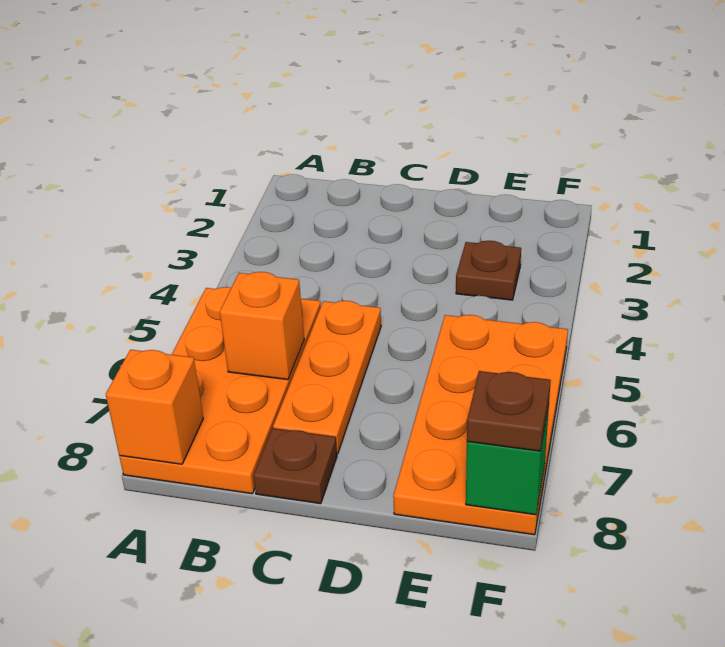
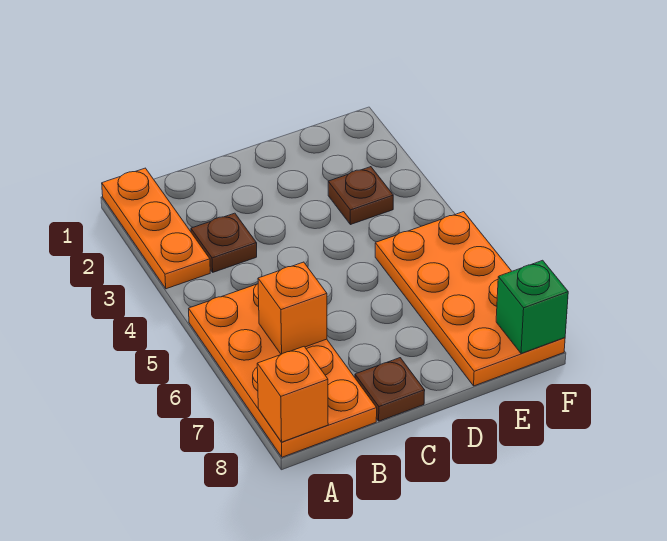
orange 1x3 plate [273,301,381,454] -> orange 1x3 plate moved to [102,168,210,289]
brown 1x1 plate [467,371,551,451] -> brown 1x1 plate moved to [191,213,257,272]

